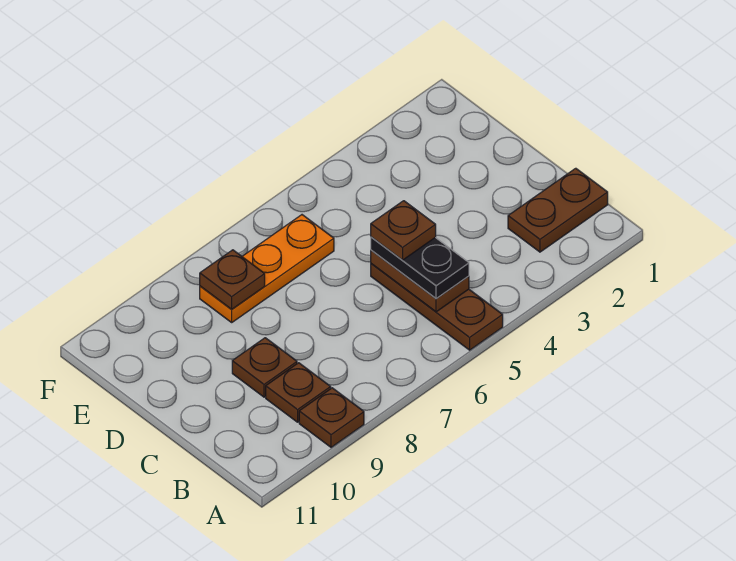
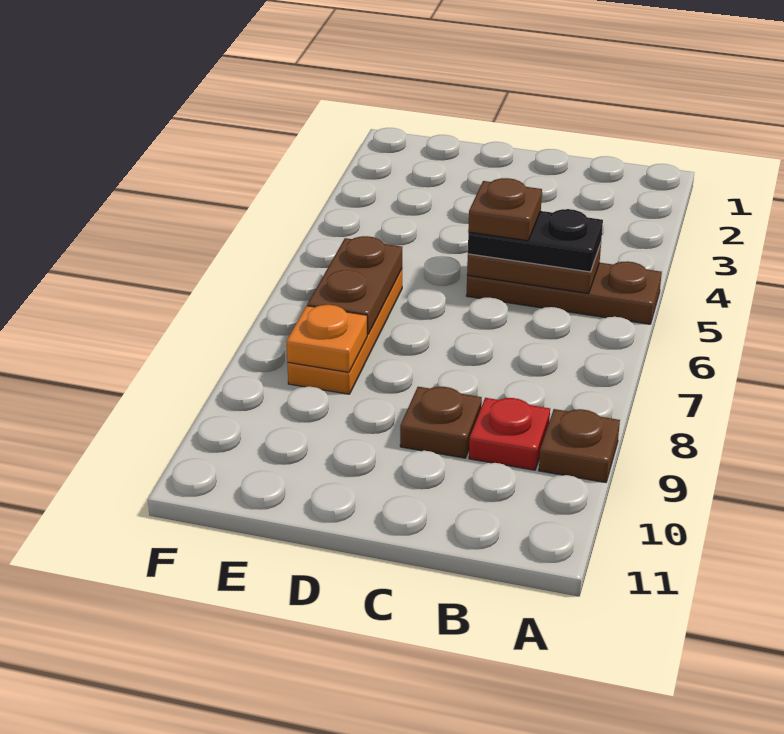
brown 1x2 plate [508,168,608,252] -> brown 1x2 plate moved to [307,236,402,335]
brown 1x1 plate [266,363,331,422] -> red 1x1 plate [469,398,550,470]
brown 1x1 plate [200,250,265,309] -> orange 1x1 plate [286,305,367,372]

